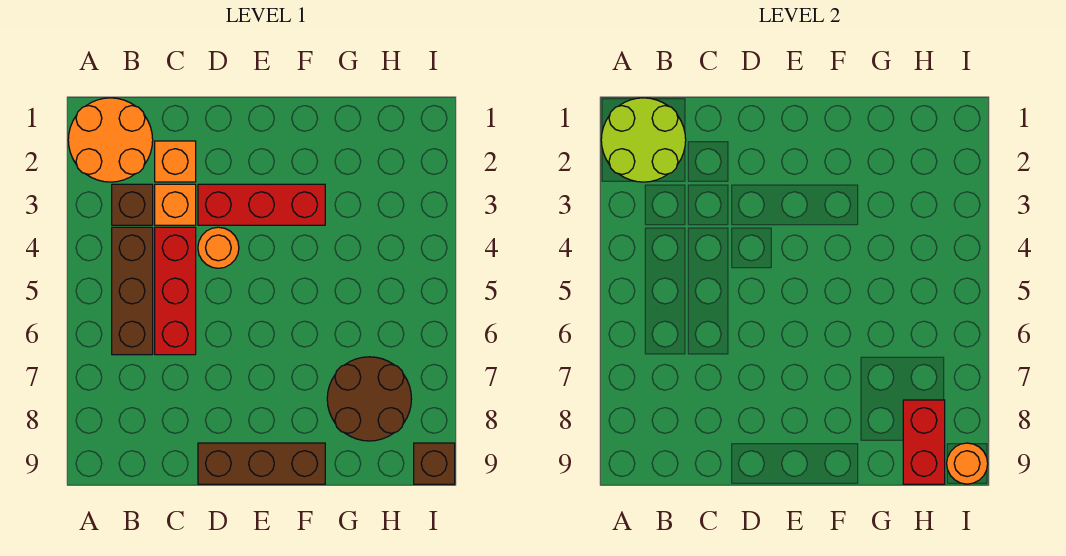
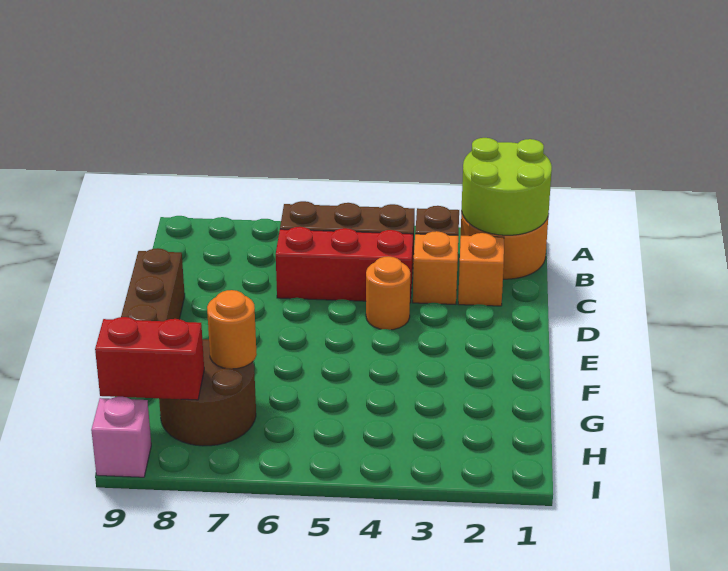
red 1x3 brick [198,184,325,225] -> none
brown 1x1 brick [414,443,455,484] -> pink 1x1 brick [91,397,151,477]
orange 1x1 round brick [947,443,988,484] -> orange 1x1 round brick moved to [207,290,257,369]

